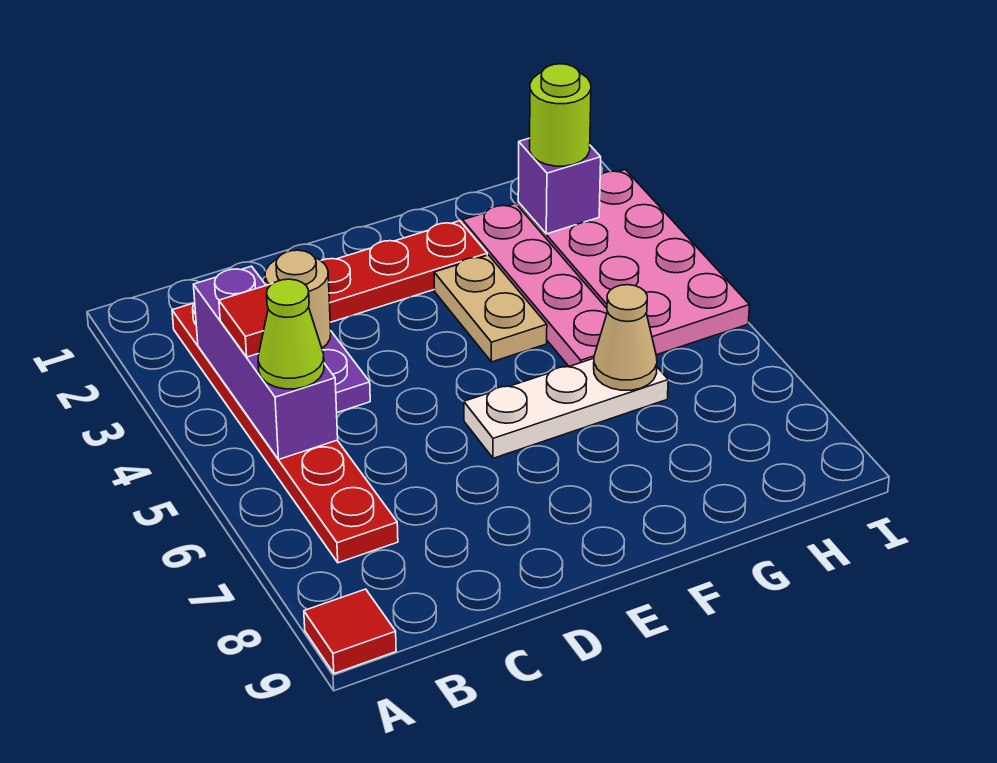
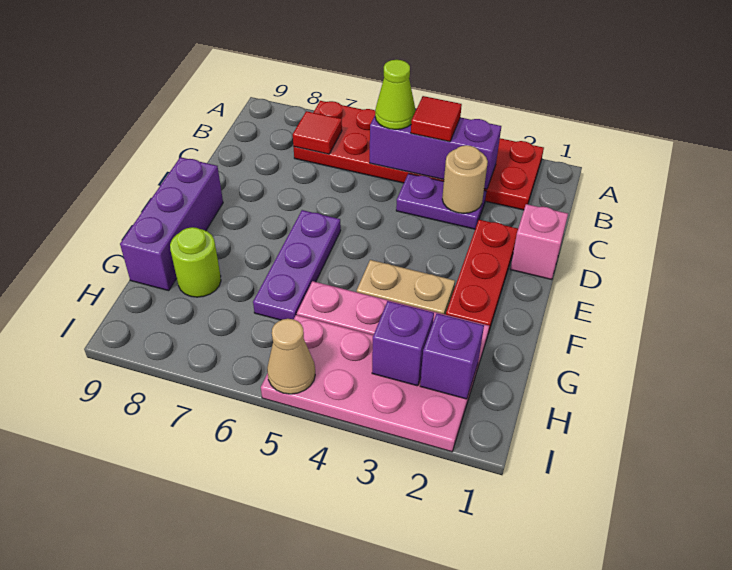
red 1x1 tile [304,589,396,674] -> red 1x1 tile moved to [293,111,342,154]
red 1x6 plate [172,303,398,563] -> red 2x6 plate [294,101,544,210]
none -> pink 1x1 brick [510,204,568,280]
white 1x3 plate [464,358,668,458] -> purple 1x3 plate [253,210,341,320]
none -> purple 1x3 brick [120,157,223,291]
tan 1x1 cone [594,285,657,390] -> tan 1x1 cone moved to [267,319,315,394]
lime 1x1 round brick [530,64,591,166] -> lime 1x1 round brick moved to [170,227,221,297]
none -> purple 1x1 brick [372,301,434,386]

